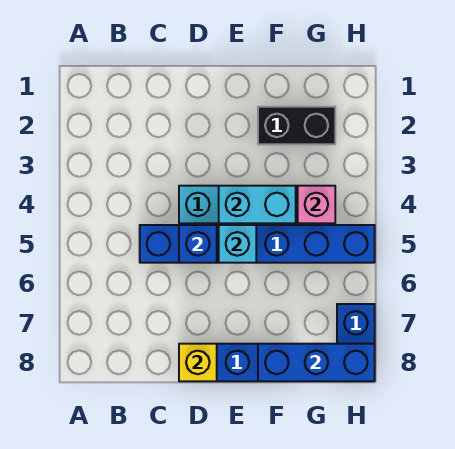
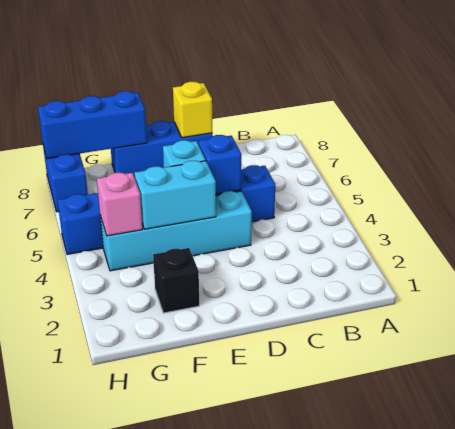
black 1x2 brick [258,107,335,144] -> black 1x1 brick [153,248,199,313]

